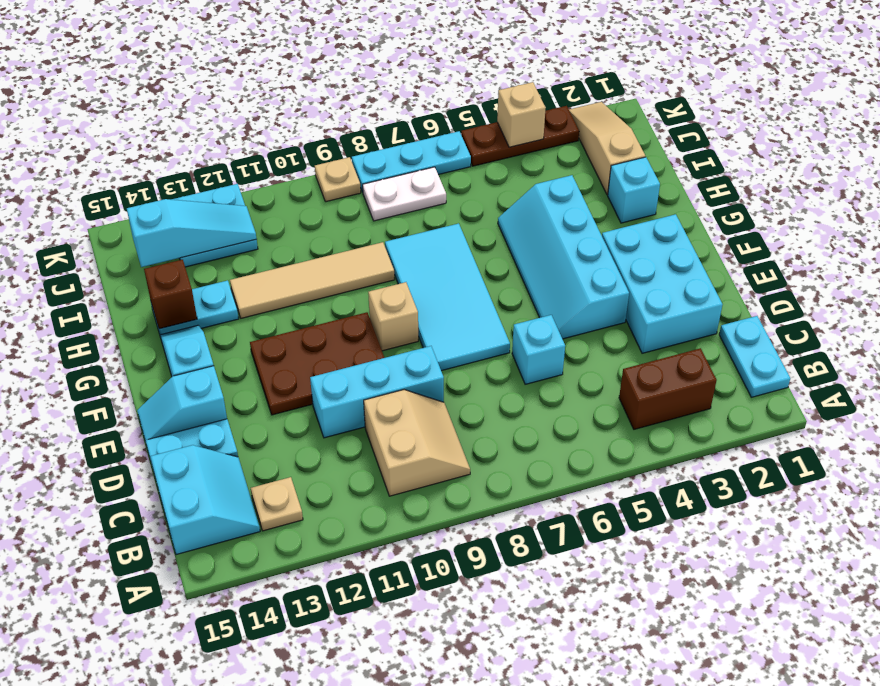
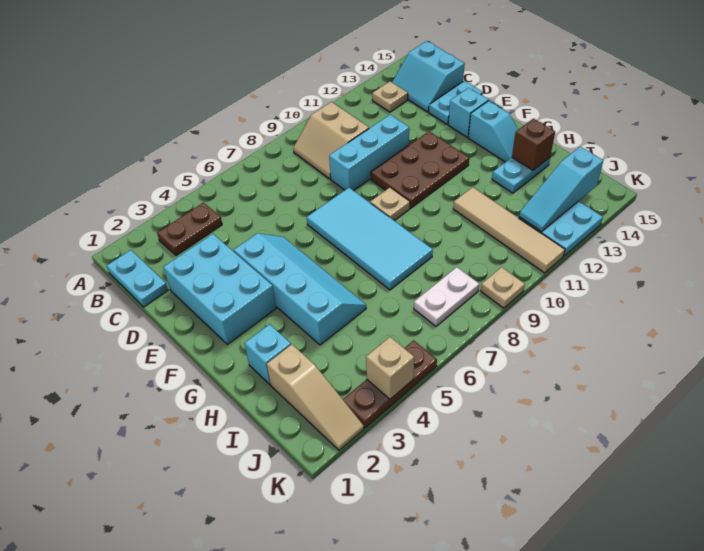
brown 1x2 brick [619,348,717,429] -> brown 1x2 plate [157,203,222,256]
cyan 1x1 brick [512,315,565,384] -> none
tan 1x1 brick [368,282,418,351] -> tan 1x1 plate [370,188,410,221]
tan 1x4 tile [230,242,395,318] -> tan 1x4 tile turned to [453,187,565,273]
cyan 1x3 plate [352,131,471,192] -> none

